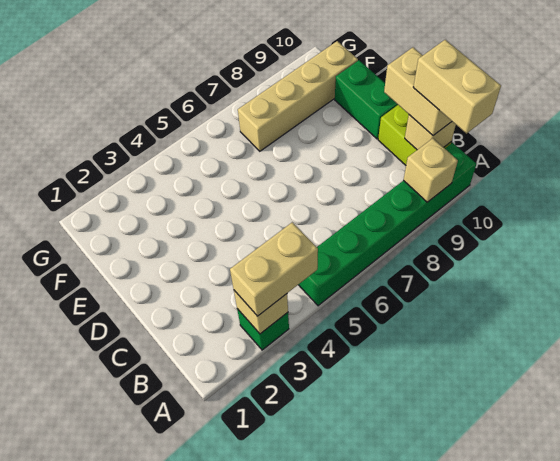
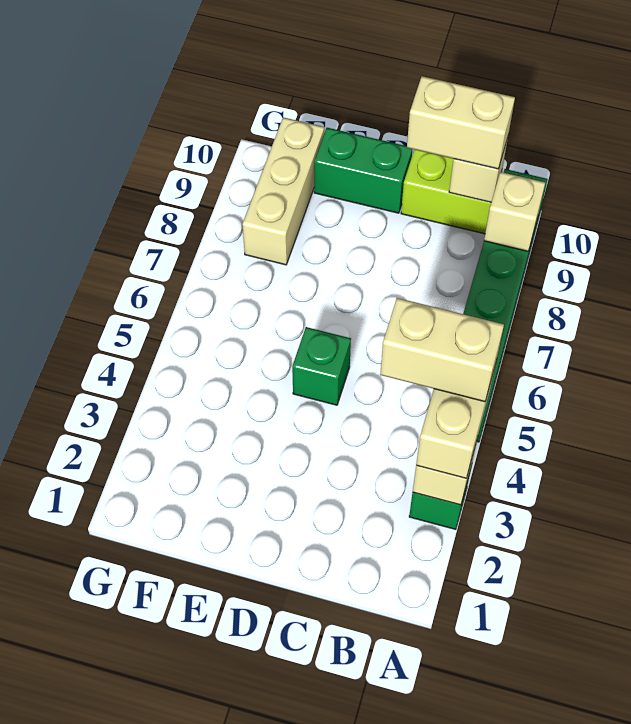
tan 1x2 brick [413,40,501,134] -> tan 1x2 brick moved to [380,298,504,402]
none -> green 1x1 brick [292,327,351,405]
tan 1x4 brick [238,41,358,151] -> tan 1x3 brick [242,117,324,265]

